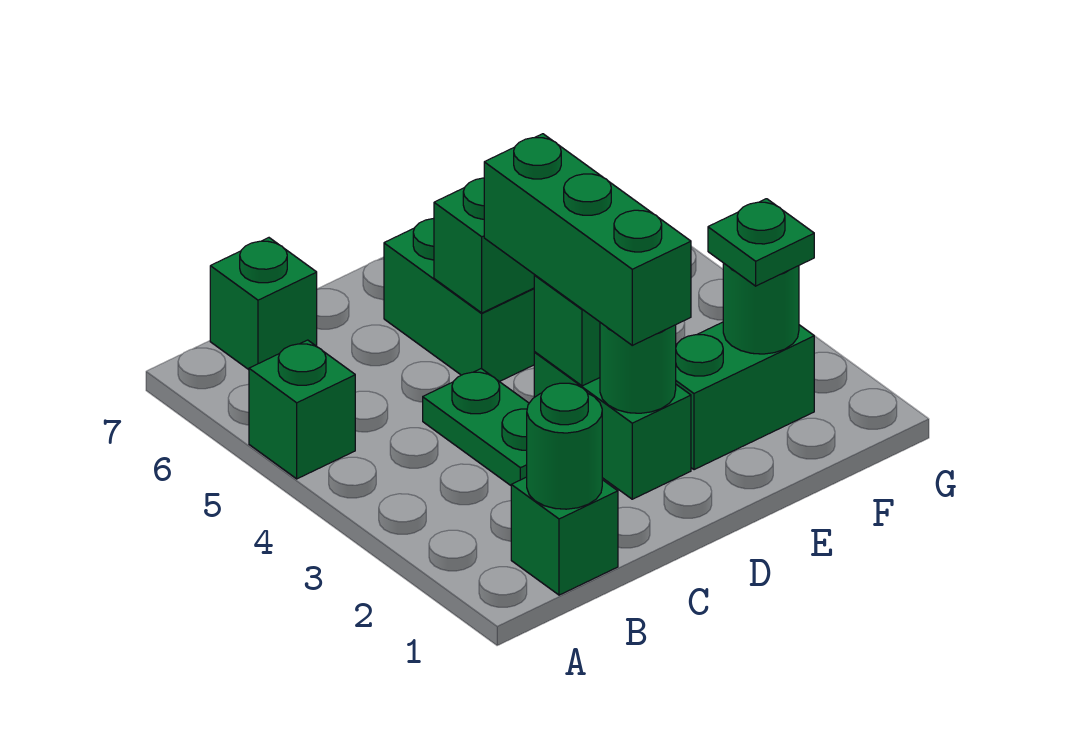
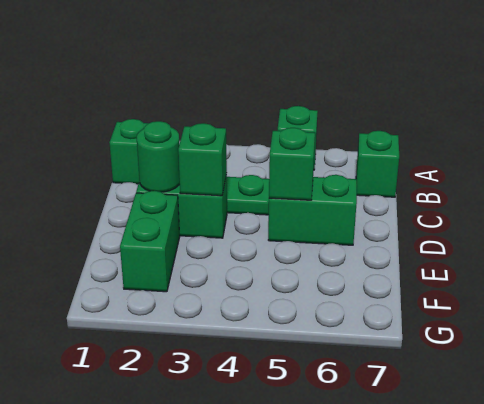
green 1x1 round brick [527,383,602,509] -> none
green 1x3 brick [484,134,691,345] -> none
green 1x1 round brick [723,263,799,354] -> none
green 1x1 plate [708,199,814,286] -> none

